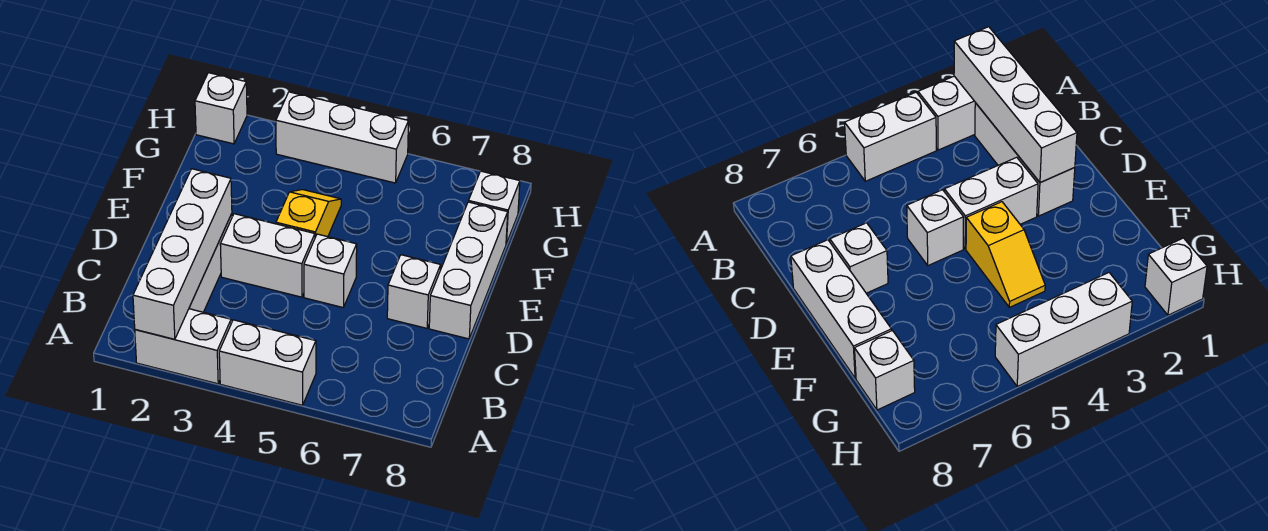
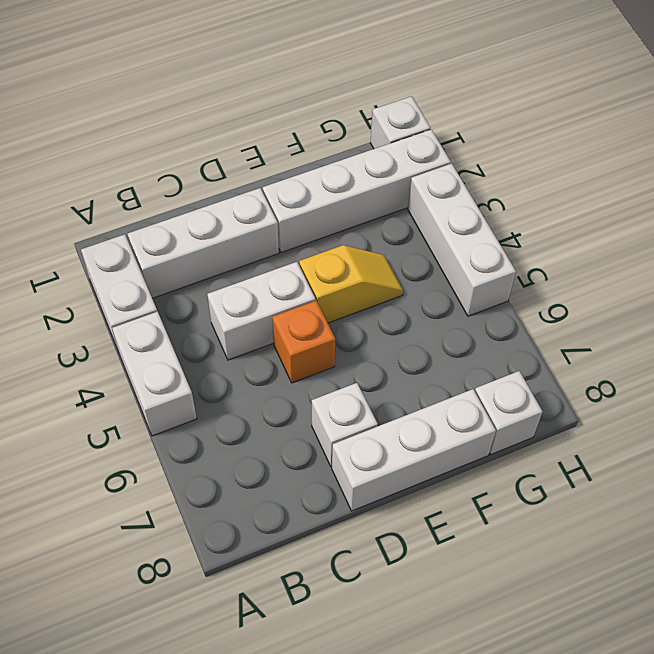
white 1x4 brick [133,169,232,339] -> white 1x4 brick moved to [263,129,451,253]
white 1x2 brick [220,214,315,297] -> white 1x2 brick turned to [207,262,315,360]
white 1x1 brick [304,234,357,307] -> orange 1x1 brick [272,301,335,383]

